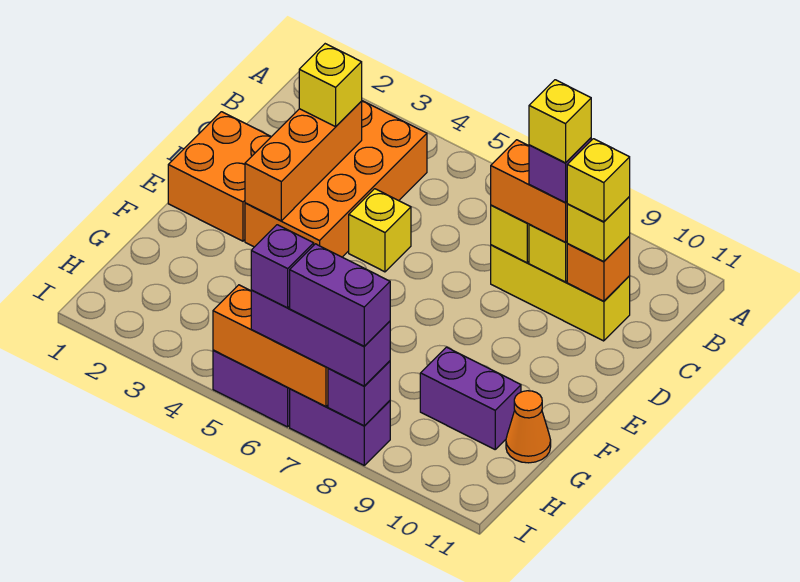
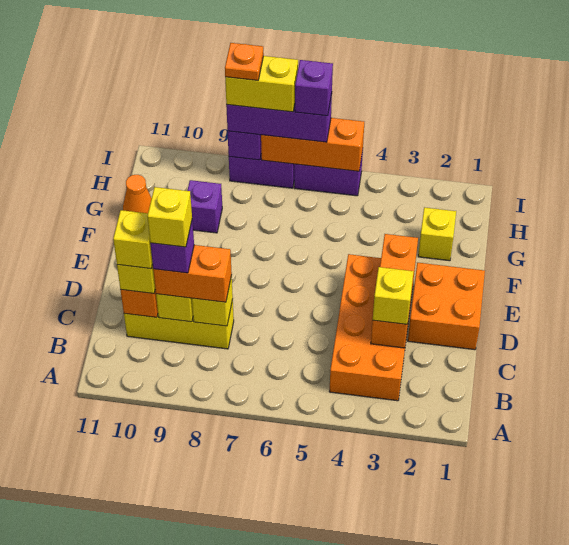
yellow 1x1 brick [349,189,411,272] -> yellow 1x1 brick moved to [418,207,456,261]
purple 1x2 brick [420,347,521,449] -> purple 1x1 brick [187,180,222,233]
purple 1x2 brick [290,244,390,346] -> yellow 1x2 brick [225,56,298,112]
none -> orange 1x1 plate [225,43,264,80]

